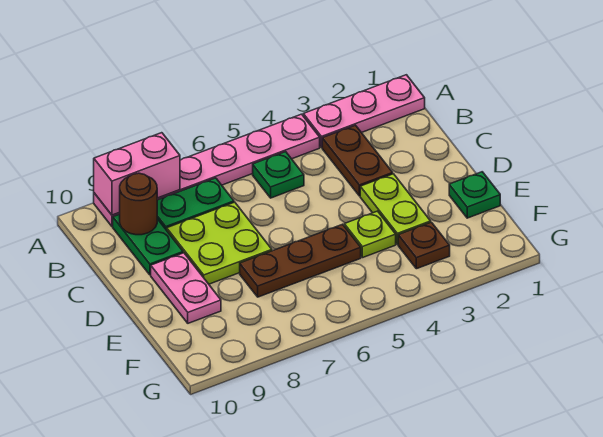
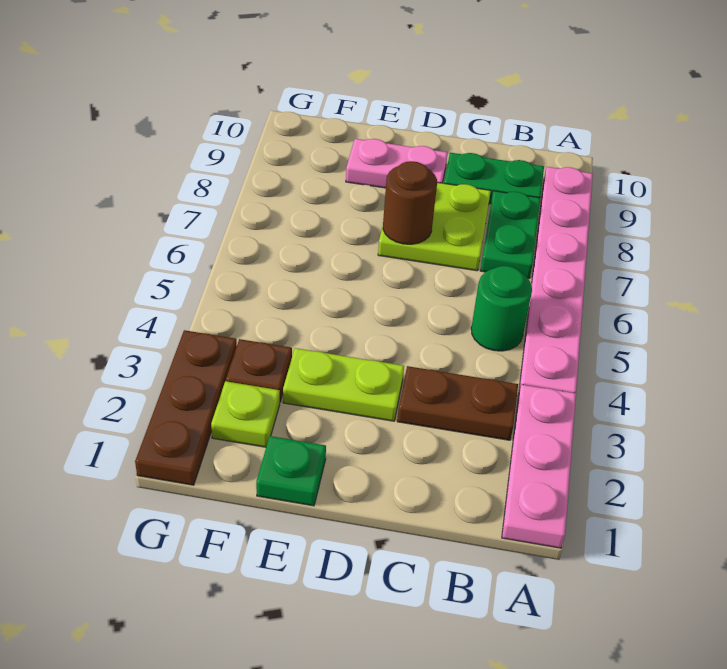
pink 1x2 brick [94,133,180,215] -> none
green 1x1 plate [253,152,304,198] -> green 1x1 round brick [471,266,532,351]
brown 1x1 round brick [119,173,157,235] -> brown 1x1 round brick moved to [383,161,437,244]
lime 1x1 plate [344,211,396,258] -> lime 1x1 plate moved to [211,381,280,447]
brown 1x3 plate [240,224,361,297] -> brown 1x3 plate moved to [135,330,237,485]

